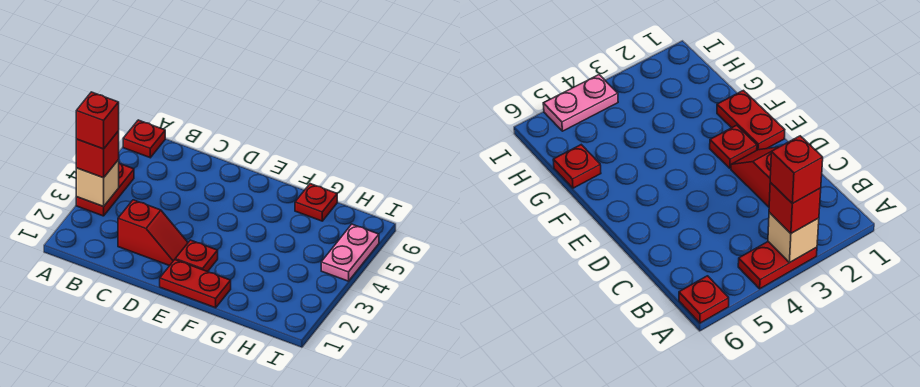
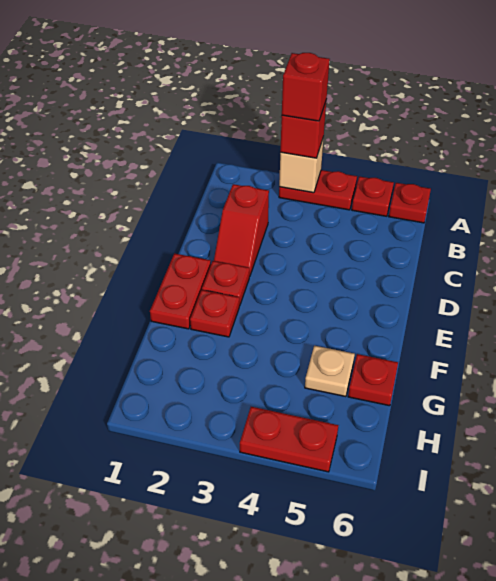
none -> red 1x1 plate [352,176,394,216]
none -> red 1x1 plate [190,290,239,337]
none -> tan 1x1 plate [305,346,355,397]
pink 1x2 plate [321,224,379,281] -> red 1x2 plate [240,407,338,472]

